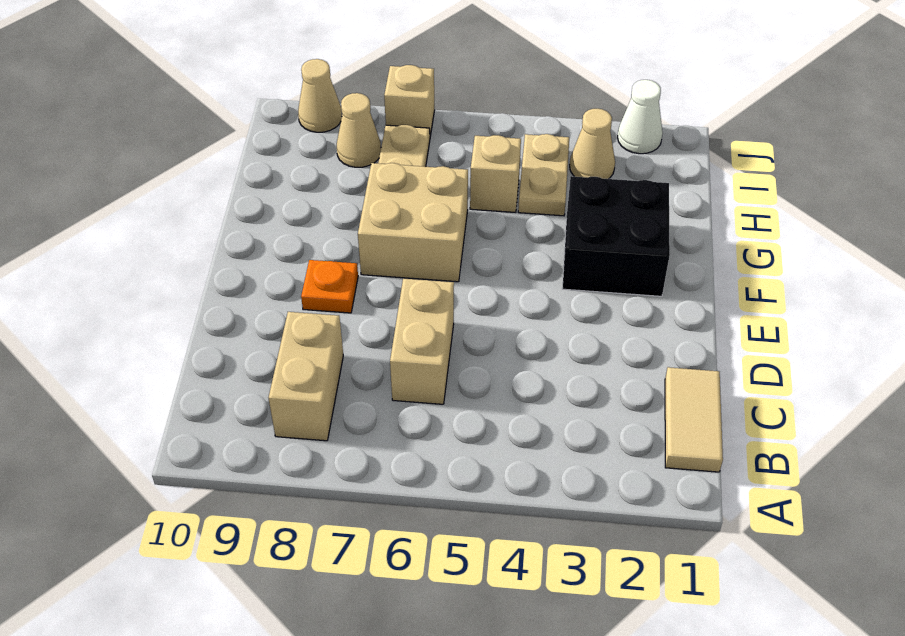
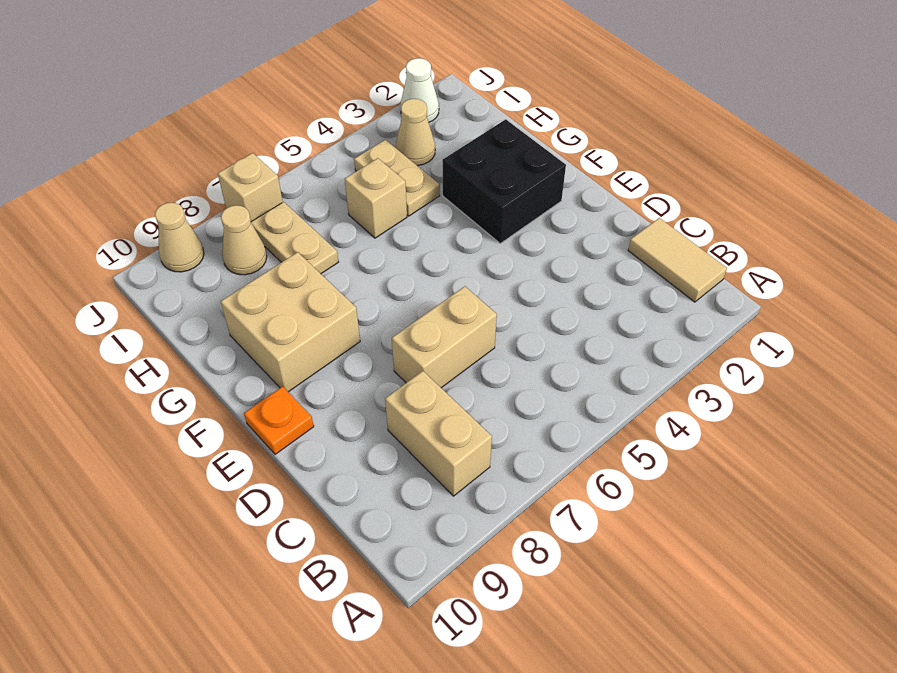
tan 1x2 brick [390,279,454,404] -> tan 1x2 brick turned to [392,286,497,388]
orange 1x1 plate [301,260,358,313] -> orange 1x1 plate moved to [244,386,314,454]
tan 2x2 brick [358,163,468,282] -> tan 2x2 brick moved to [221,252,360,392]

